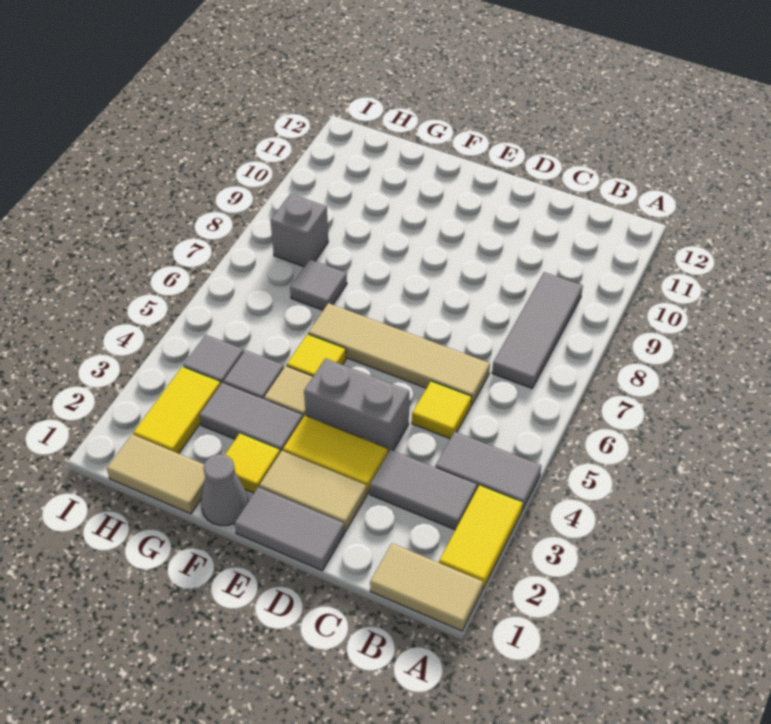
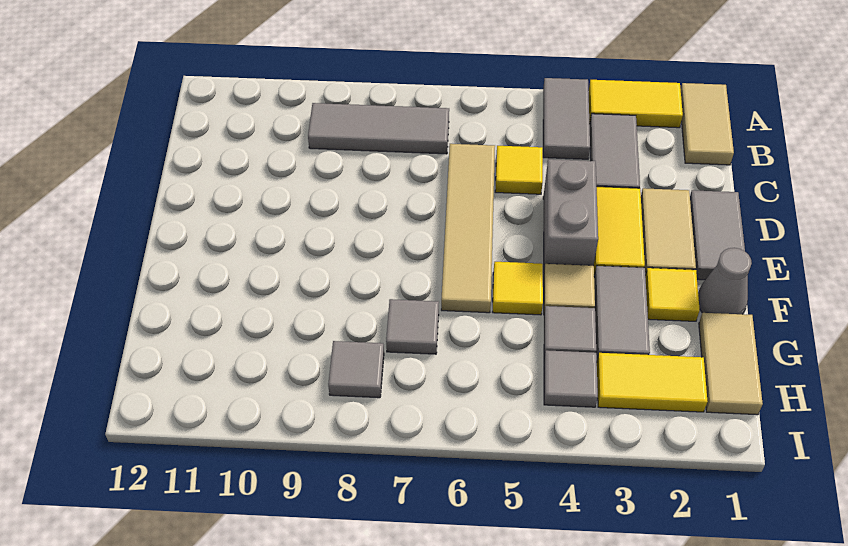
grey 1x1 brick [270,194,328,267] -> grey 1x1 tile [328,341,384,398]

